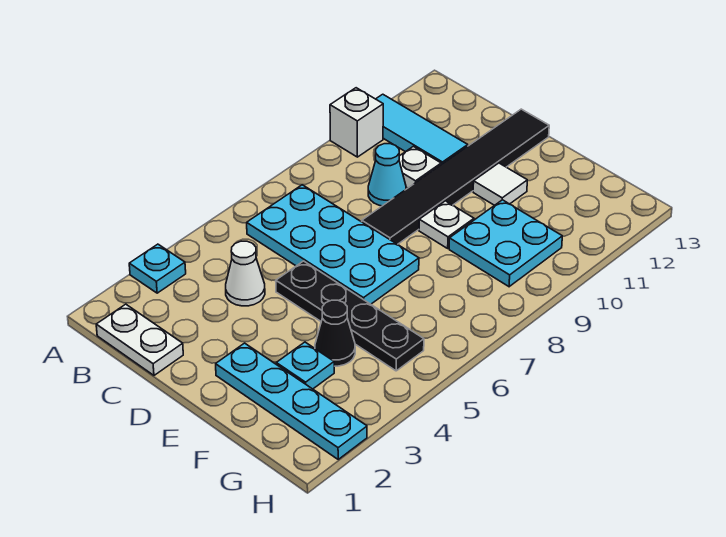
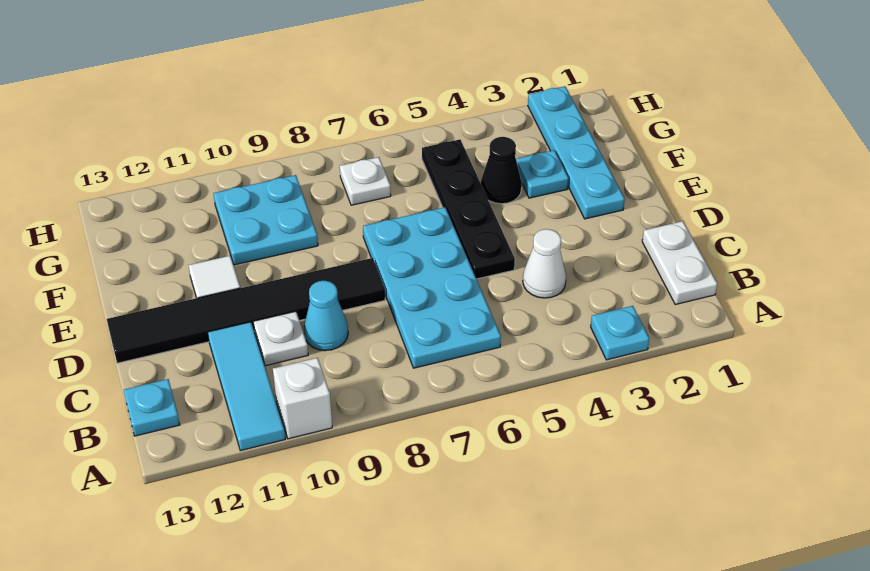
none -> cyan 1x1 plate [124,379,180,436]
white 1x1 plate [419,201,474,248] -> white 1x1 plate moved to [340,157,391,205]

